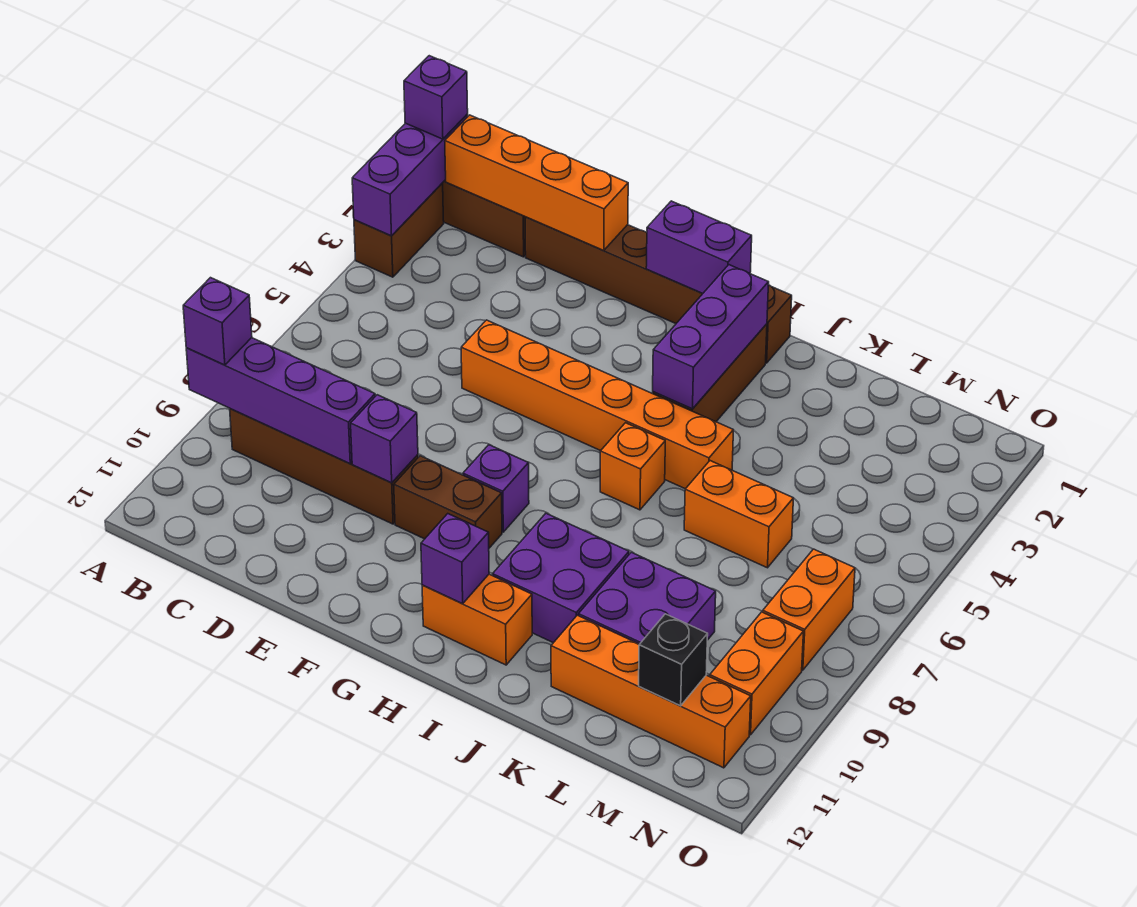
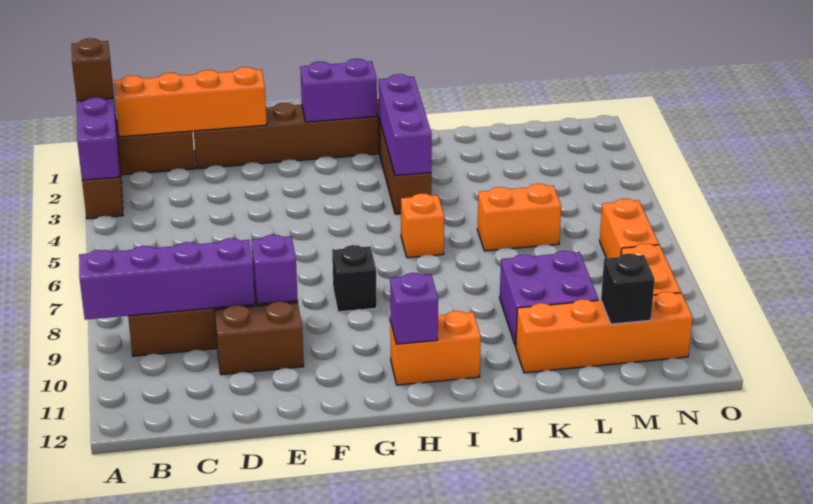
purple 1x1 brick [404,56,468,139] -> brown 1x1 brick [72,38,113,101]
purple 1x1 brick [183,278,252,365] -> none
orange 1x6 brick [461,320,733,489] -> none
brown 1x2 brick [394,456,502,548] -> brown 1x2 brick moved to [215,301,304,375]
purple 1x1 brick [463,445,529,532] -> black 1x1 brick [332,245,377,312]
purple 2x2 brick [493,513,629,643] -> none

